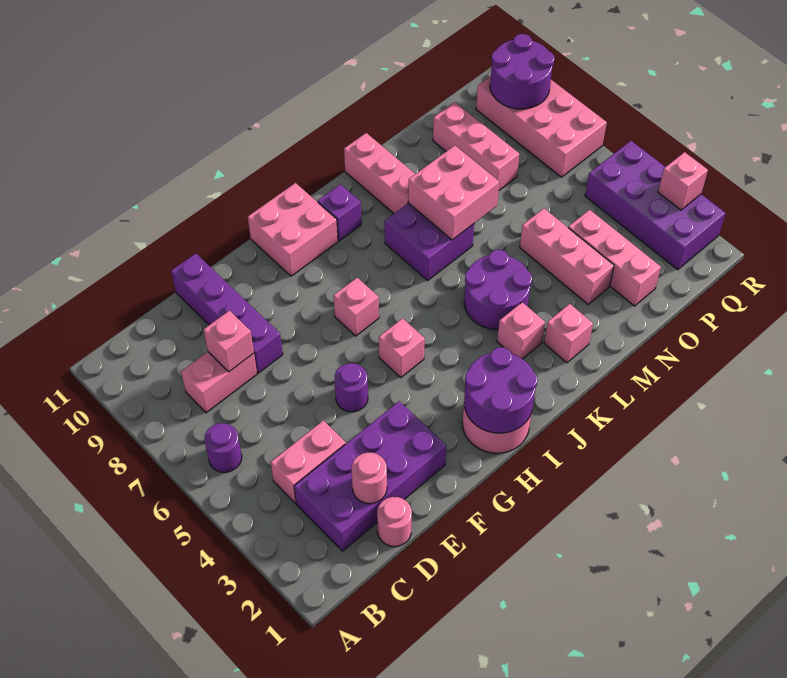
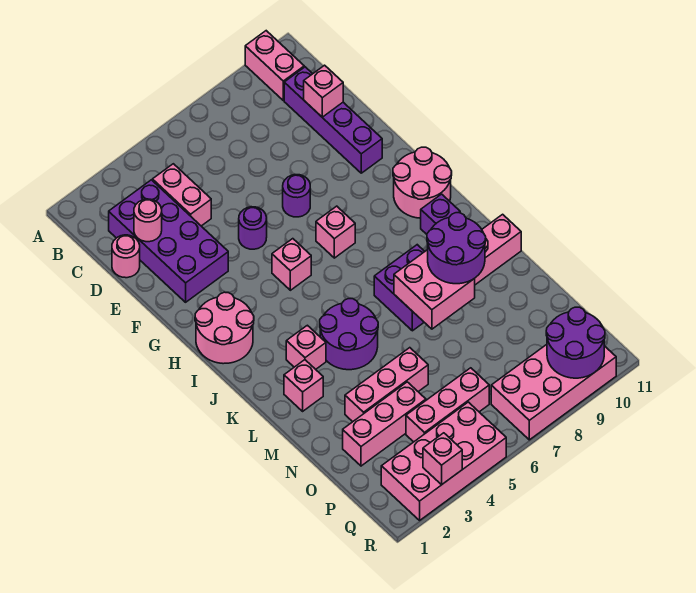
purple 1x1 round brick [204,423,242,472] -> purple 1x1 round brick moved to [283,175,310,217]
pink 1x2 brick [181,352,257,413] -> pink 1x2 brick moved to [245,31,304,100]
pink 1x1 brick [204,311,254,372] -> pink 1x1 brick moved to [304,65,343,117]
purple 1x4 brick [171,253,283,373] -> purple 1x4 brick turned to [284,67,382,173]
purple 2x2 round brick [464,347,537,433] -> purple 2x2 round brick moved to [427,213,486,284]
pink 2x2 brick [248,183,338,276] -> pink 2x2 round brick [393,147,452,218]
pink 1x3 brick [433,102,519,190] -> pink 1x3 brick moved to [406,368,489,442]
purple 2x4 brick [585,141,726,270] -> pink 2x4 brick [381,402,506,520]

